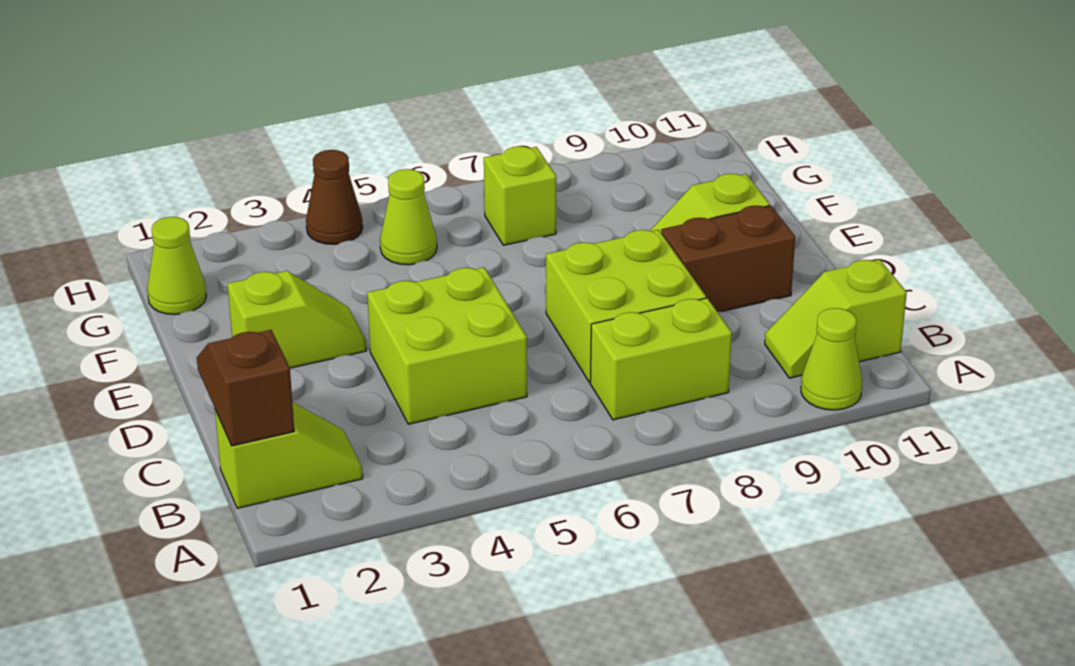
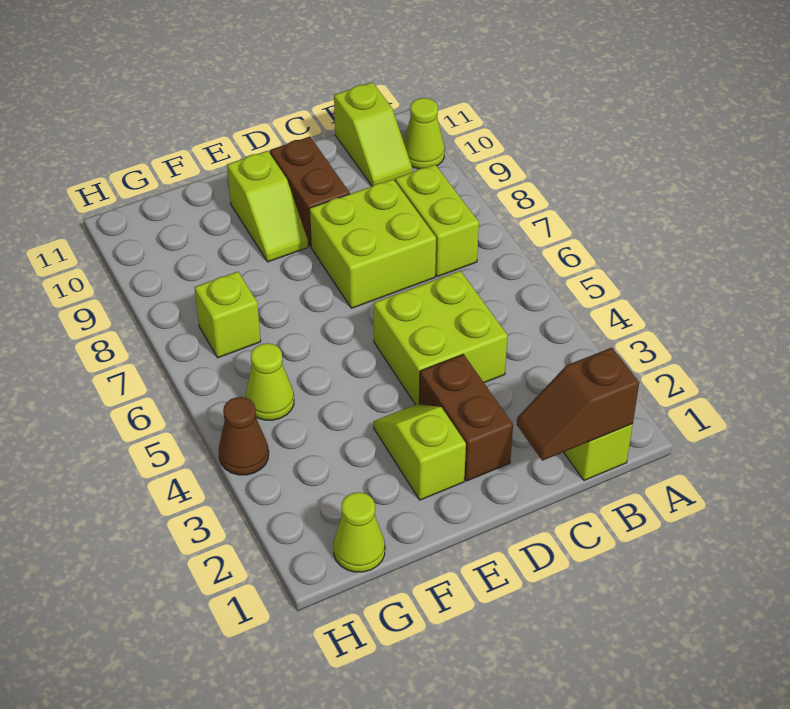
none -> brown 1x2 brick [419,354,513,481]

